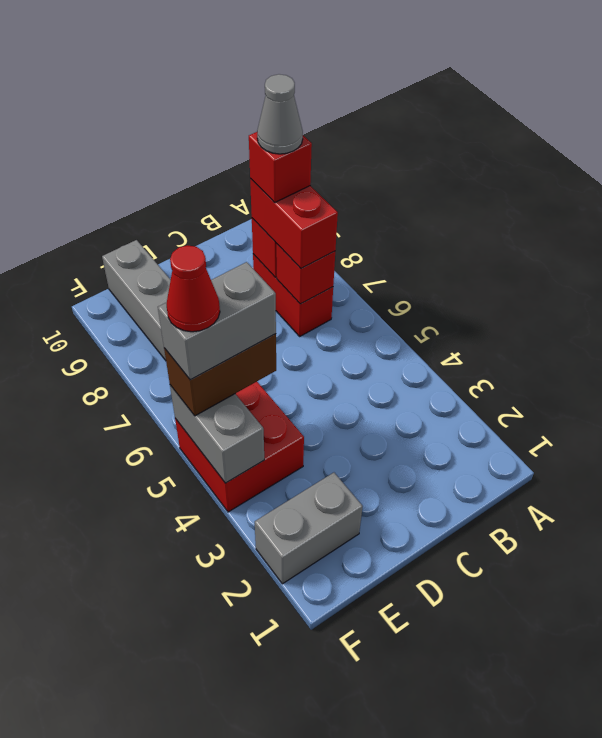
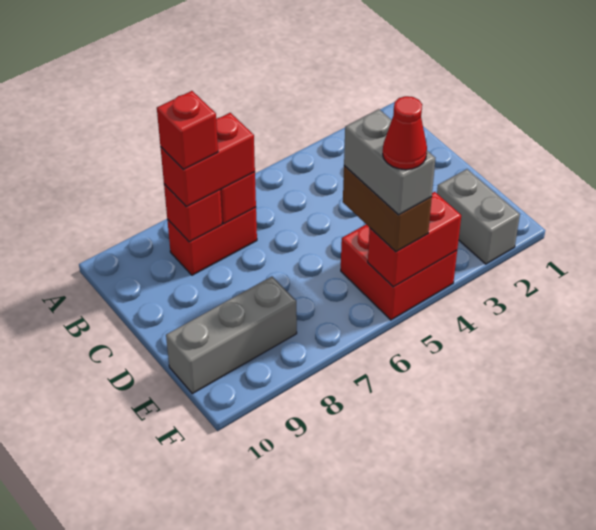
grey 1x1 cone [257,74,303,154] -> none
grey 1x2 brick [170,385,264,483] -> red 1x2 brick [368,192,461,287]

